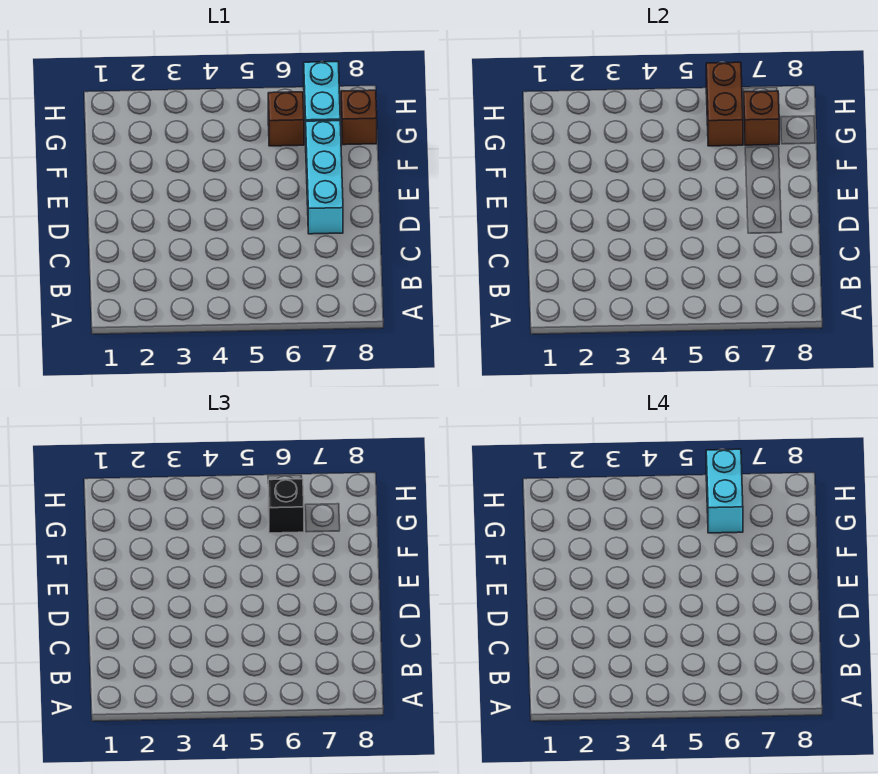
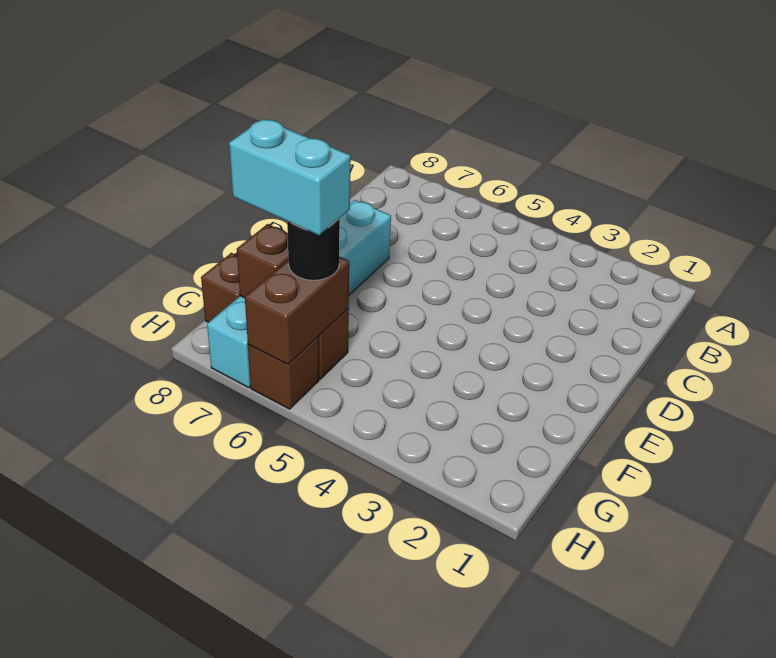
black 1x1 brick [268,479,304,533] -> black 1x1 round brick [287,218,340,280]
cyan 1x2 brick [706,449,743,533] -> cyan 1x2 brick turned to [229,119,351,235]
none -> brown 1x1 brick [248,337,319,409]

